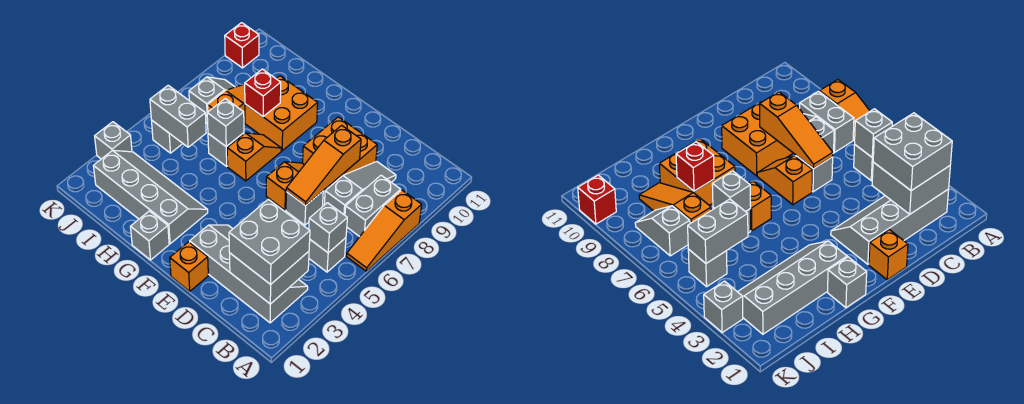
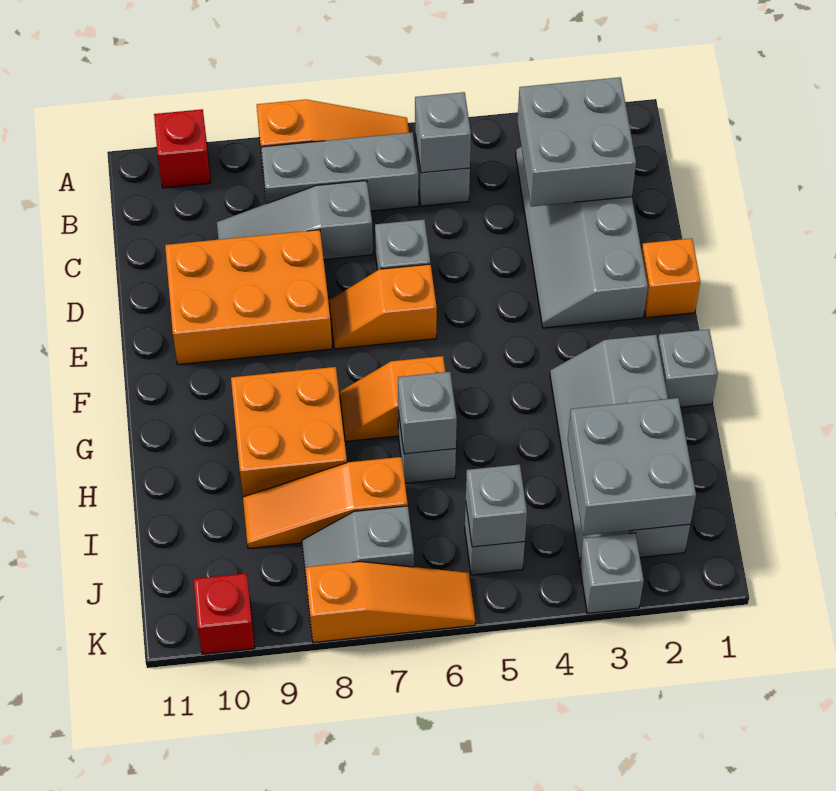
grey 2x2 brick [229,199,310,284] -> grey 2x2 brick moved to [568,398,696,535]
grey 1x2 brick [345,175,401,237] -> grey 1x3 brick [261,132,418,211]
orange 1x3 slope [286,125,361,206] -> orange 1x3 slope moved to [305,562,475,643]
orange 2x2 brick [303,117,377,186] -> orange 2x3 brick [165,230,332,365]
red 1x1 brick [245,69,281,116] -> red 1x1 brick moved to [154,109,211,188]
grey 1x2 brick [150,85,206,147] -> grey 1x1 brick [466,464,527,547]

